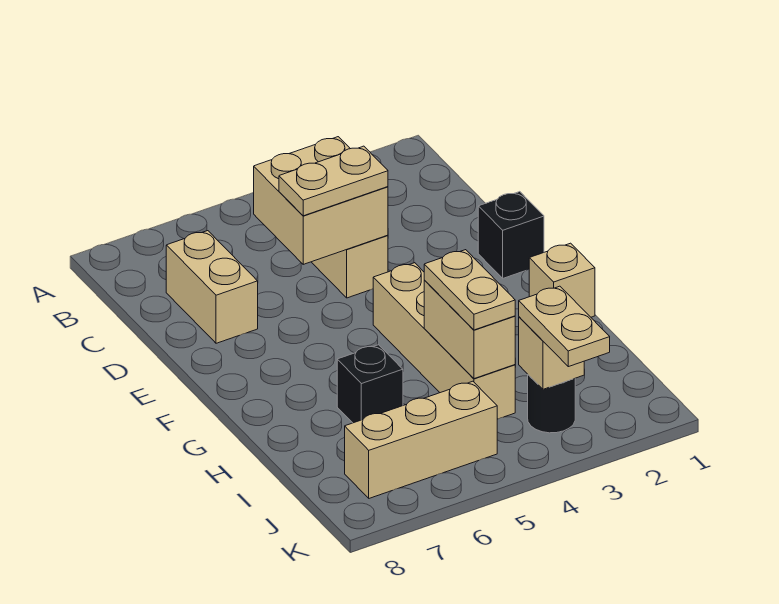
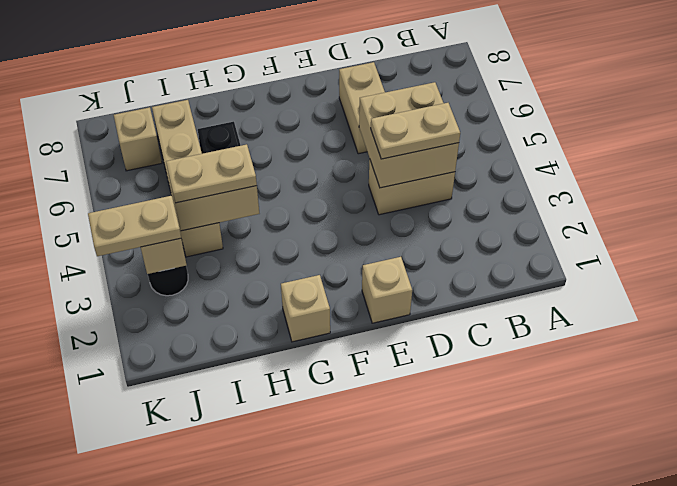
tan 1x2 brick [166,231,258,343] -> tan 1x2 brick turned to [339,62,385,154]
tan 1x2 plate [279,146,388,216] -> tan 1x2 plate turned to [371,103,460,159]
black 1x1 brick [478,192,544,278] -> tan 1x1 brick [362,257,412,323]
tan 1x4 brick [373,263,515,419] -> tan 1x4 brick turned to [152,100,223,257]
tan 1x3 brick [345,381,497,498] -> tan 1x1 brick [114,107,162,171]

